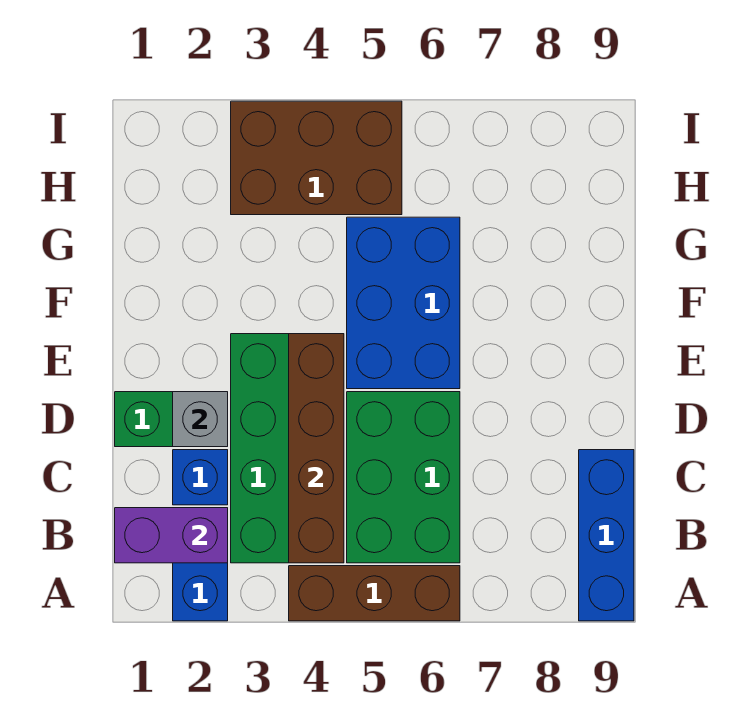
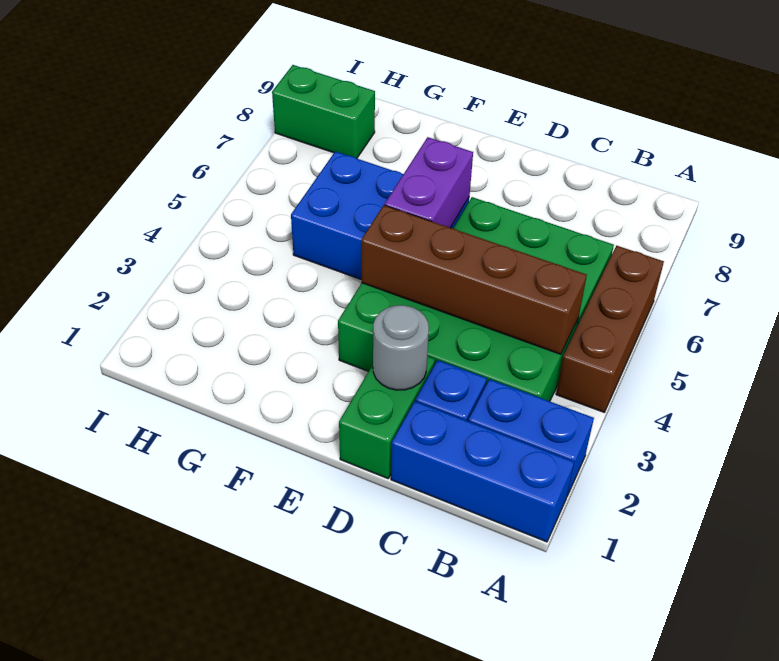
blue 1x3 brick [579,450,634,621] -> blue 1x3 brick moved to [391,401,574,542]
purple 1x2 brick [115,508,228,563] -> purple 1x2 brick moved to [385,137,473,228]
grey 1x1 brick [173,392,228,447] -> grey 1x1 round brick [373,305,429,390]
brown 2x3 brick [231,101,402,215] -> none
none -> green 1x2 brick [272,65,375,158]

